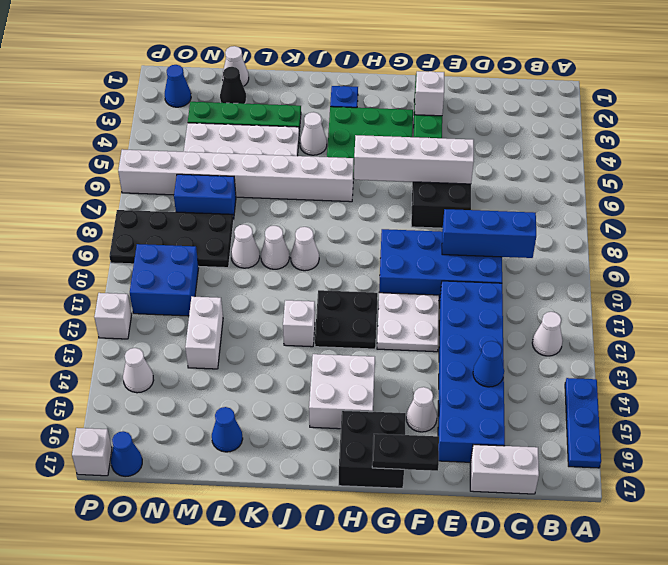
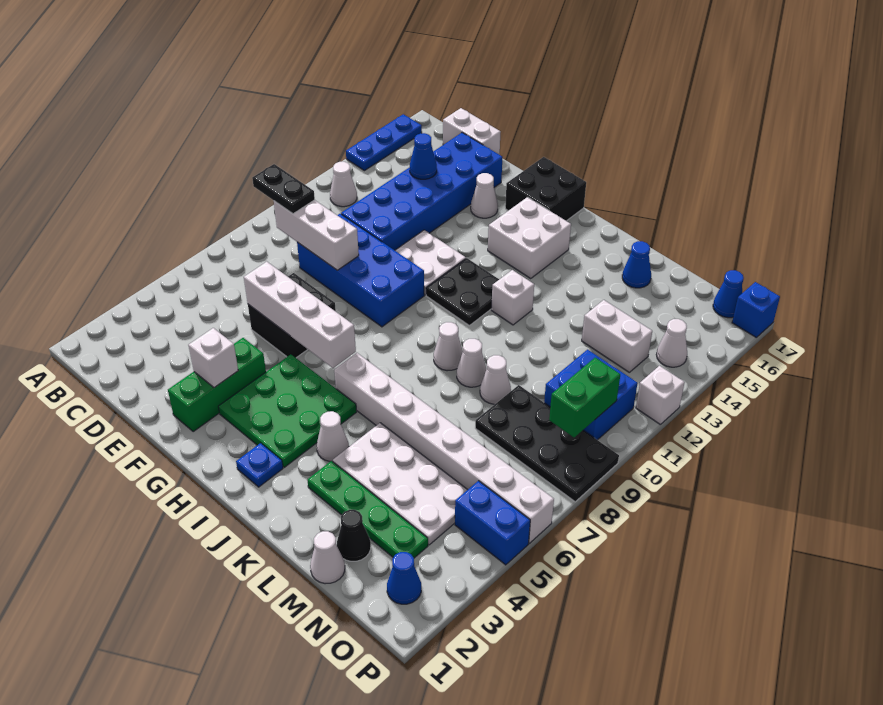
blue 1x3 brick [442,209,536,258] -> white 1x3 brick [274,200,359,270]
black 1x2 plate [372,434,439,471] -> black 1x2 plate moved to [252,164,315,214]
blue 1x2 brick [174,174,236,220] -> blue 1x2 brick moved to [455,481,530,565]
white 1x2 brick [185,297,223,369] -> white 1x2 brick turned to [582,300,652,372]
none -> green 1x2 brick [549,358,620,437]
white 1x1 brick [72,428,112,476] -> blue 1x1 brick [732,282,780,337]

